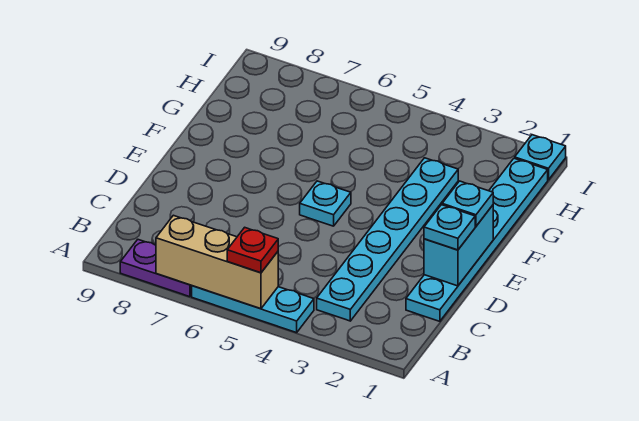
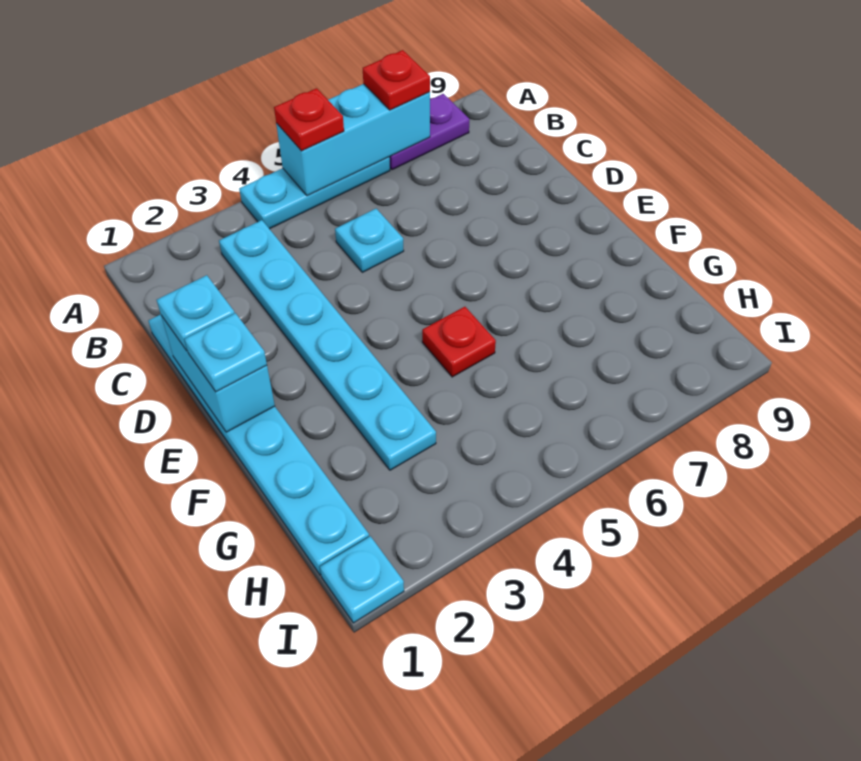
tan 1x3 brick [156,215,278,309] -> cyan 1x3 brick [276,84,430,196]
none -> red 1x1 plate [363,50,430,110]
cyan 1x1 plate [300,181,351,226] -> cyan 1x1 plate moved to [335,209,404,272]
none -> red 1x1 plate [422,307,496,377]

